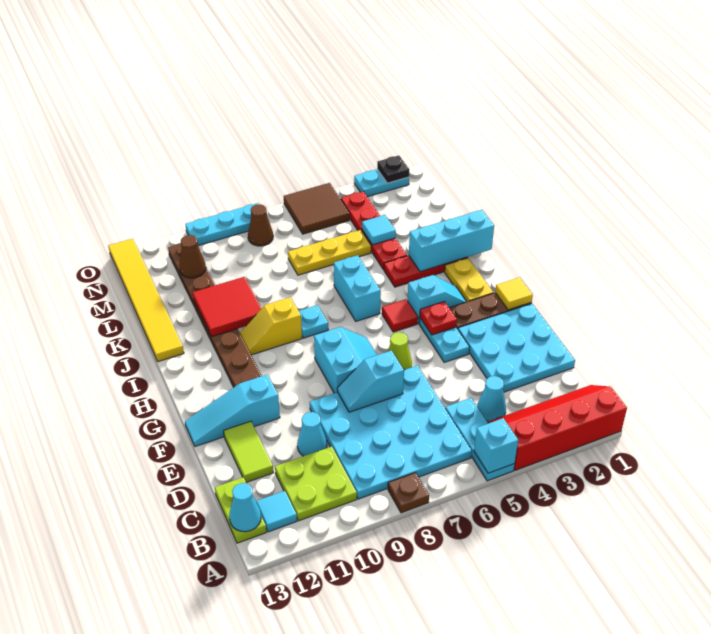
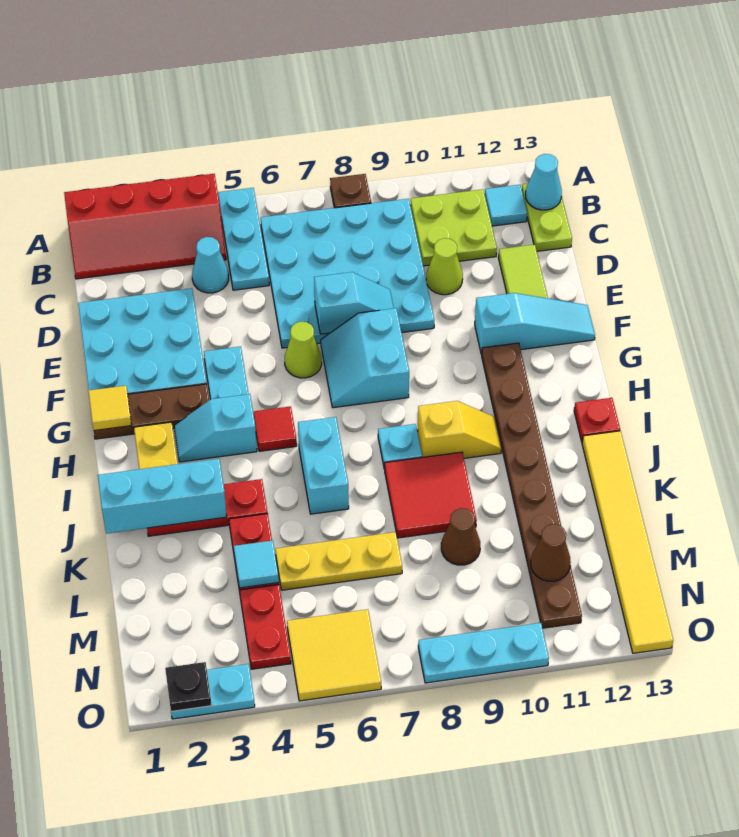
cyan 1x1 brick [474,418,518,473] -> none
cyan 1x1 cone [297,412,327,456] -> lime 1x1 cone [426,238,463,295]
red 1x1 plate [420,302,457,335] -> red 1x1 plate moved to [574,398,620,442]
red 2x2 tile [193,277,262,336] -> red 2x2 tile moved to [385,452,477,538]
brown 2x2 tile [284,183,350,234] -> yellow 2x2 tile [287,609,381,701]
brown 1x1 cone [248,204,273,246] -> brown 1x1 cone moved to [441,508,480,565]

